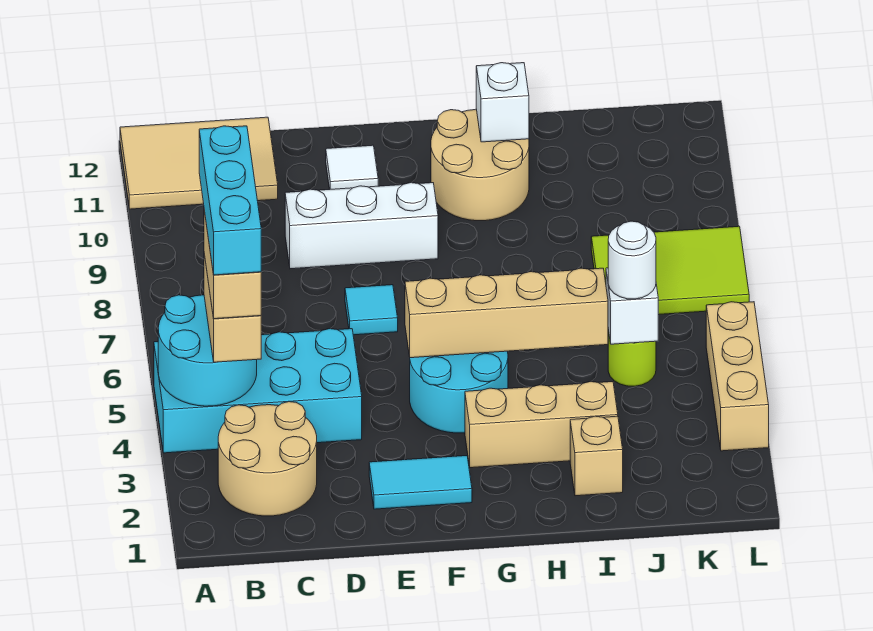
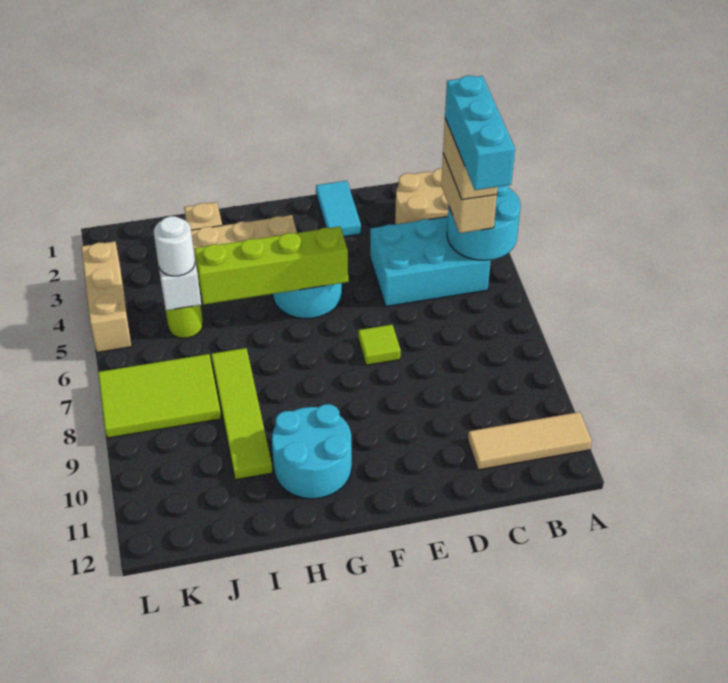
cyan 2x4 brick [154,329,362,453] -> cyan 2x3 brick [370,217,491,306]
tan 2x3 tile [120,117,278,209] -> tan 1x3 tile [468,412,592,470]
white 1x3 brick [285,183,438,269] -> none
cyan 1x2 tile [369,456,472,509] -> cyan 1x2 tile turned to [316,181,361,237]
cyan 1x1 tile [345,285,398,335] -> lime 1x1 tile [358,325,401,365]
white 1x1 tile [326,145,378,189] -> none
tan 1x4 brick [405,268,608,358] -> lime 1x4 brick [195,227,348,305]
tan 2x2 round brick [431,109,529,221] -> cyan 2x2 round brick [272,404,352,499]
white 1x1 brick [476,63,529,142] -> none
none -> lime 1x4 tile [211,348,273,480]

